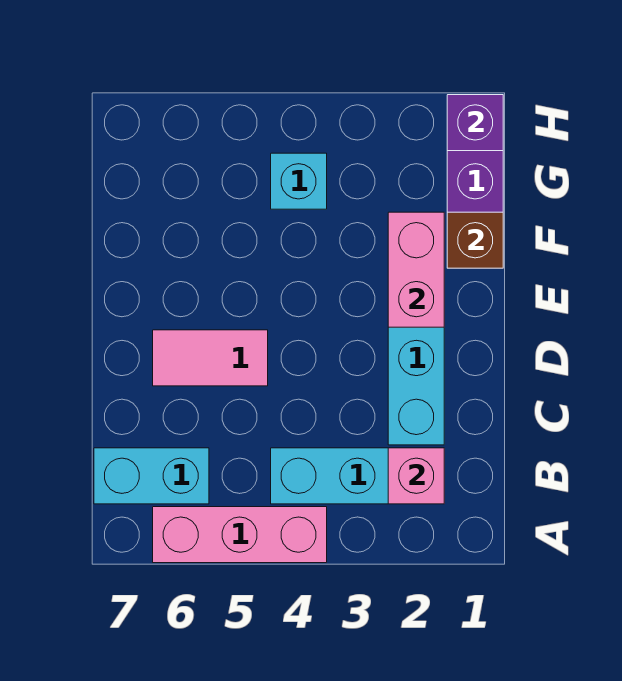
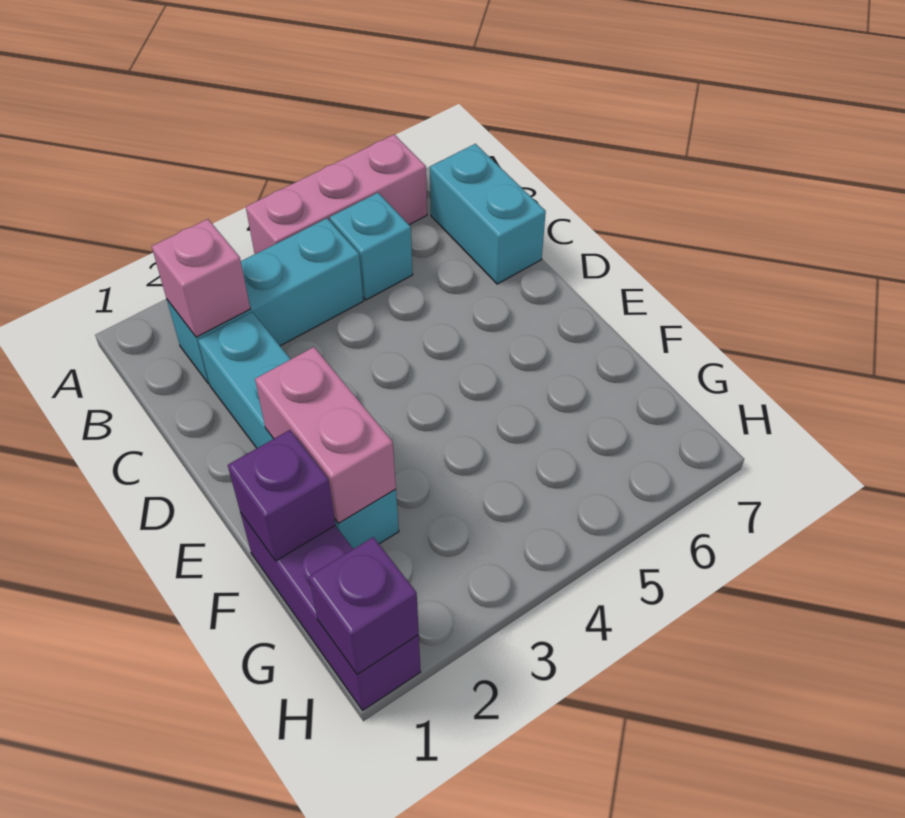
cyan 1x2 brick [94,448,209,504] -> cyan 1x2 brick turned to [430,144,546,284]
pink 1x2 tile [153,330,268,386] -> none
brown 1x1 brick [447,212,503,268] -> purple 1x1 brick [228,430,335,561]
cyan 1x1 brick [271,153,327,209] -> cyan 1x1 brick moved to [330,193,413,300]

